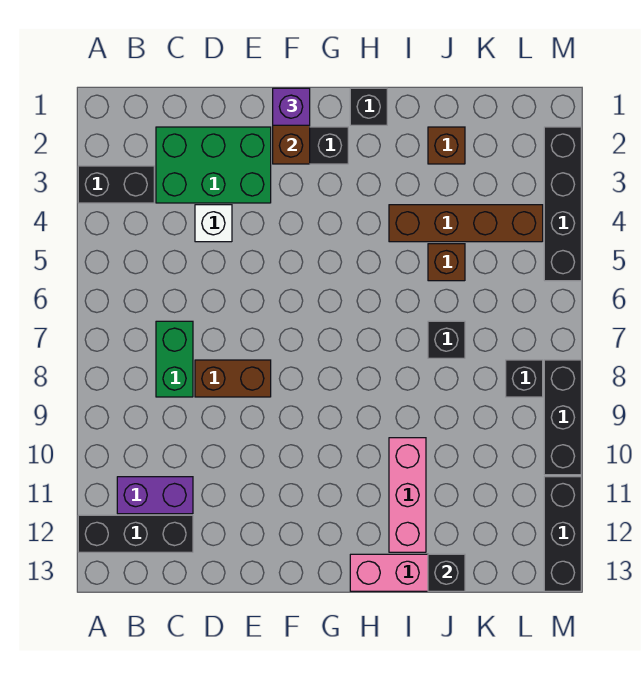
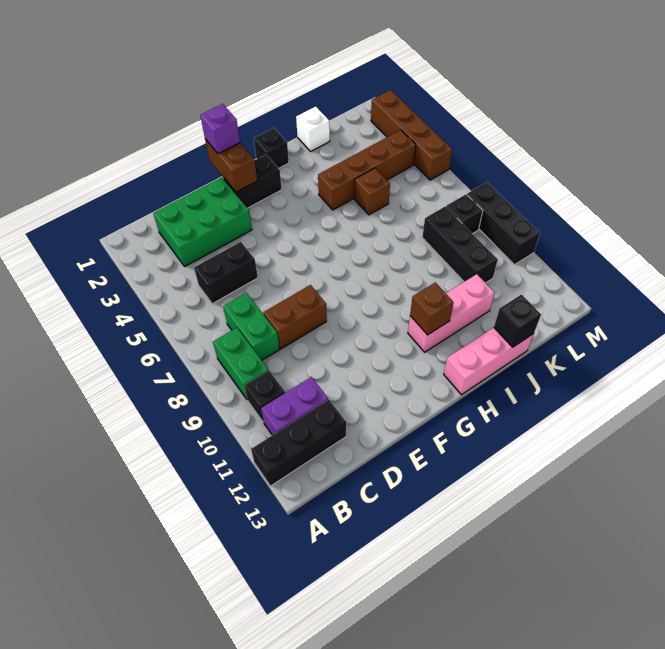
black 1x2 brick [78,166,154,203] -> black 1x2 brick moved to [194,242,258,304]
none -> green 1x2 brick [213,328,268,400]
white 1x1 brick [195,205,232,242] -> white 1x1 brick moved to [296,107,330,151]
pink 1x3 brick [389,438,426,552] -> pink 1x3 brick turned to [408,274,495,352]
brown 1x1 brick [428,127,465,164] -> brown 1x1 brick moved to [410,282,454,335]
black 1x1 brick [428,321,465,358] -> black 1x1 brick moved to [244,370,285,422]
black 1x4 brick [544,127,581,281] -> brown 1x4 brick [371,90,452,180]
black 1x3 brick [544,477,581,591] -> black 1x3 brick moved to [422,207,498,283]

